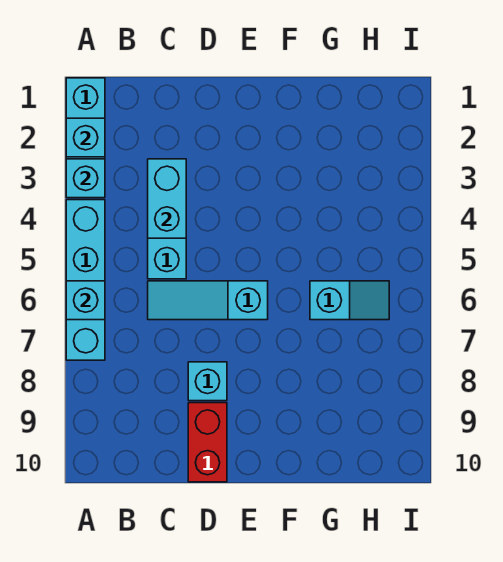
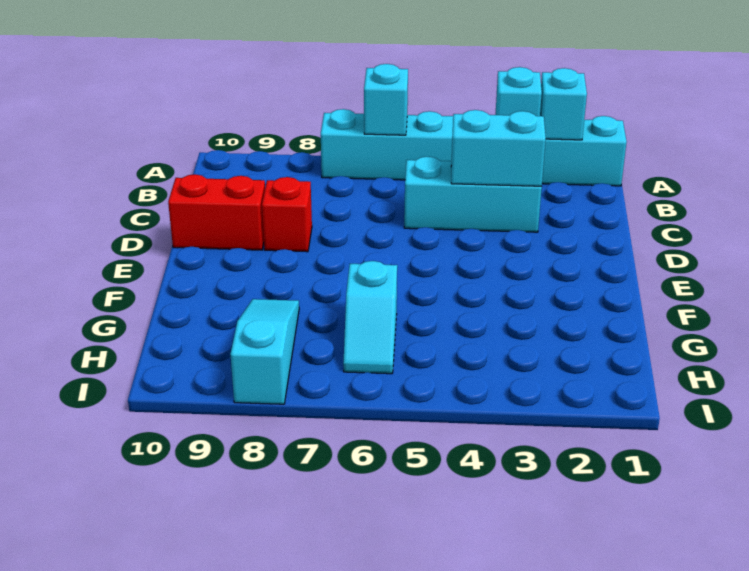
cyan 1x3 slope [148,281,268,320] -> cyan 1x3 slope moved to [230,299,299,404]
cyan 1x1 brick [188,362,227,401] -> red 1x1 brick [262,177,312,252]

